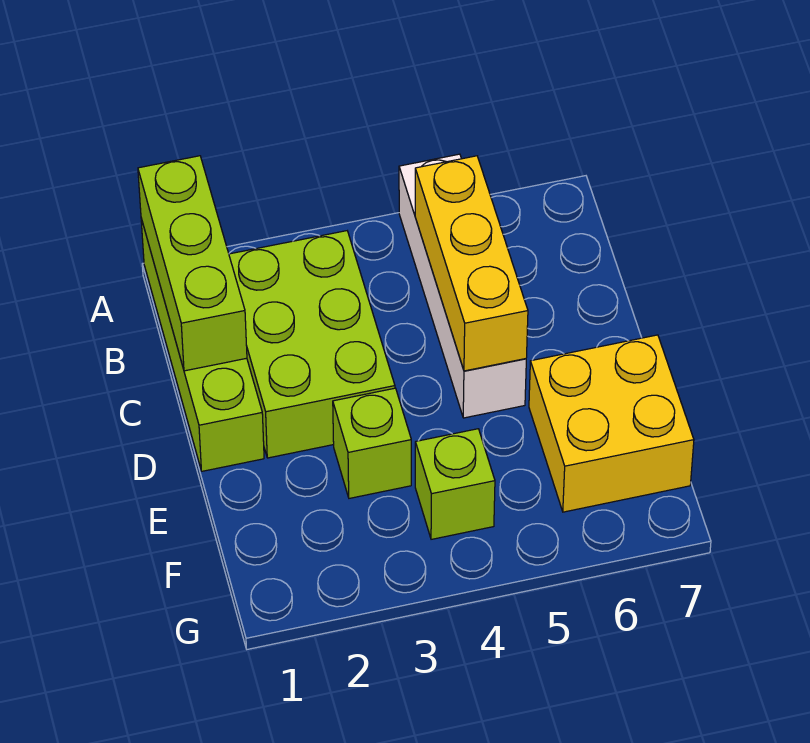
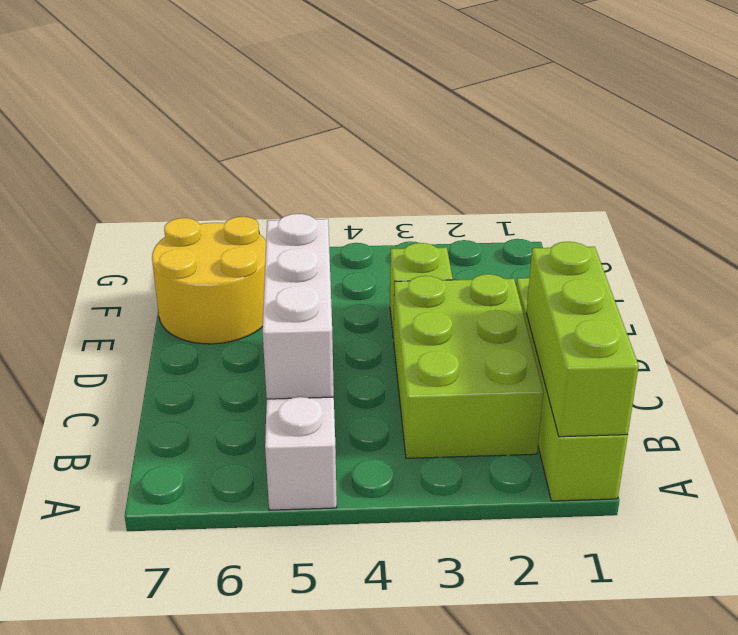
yellow 1x3 brick [415,156,528,371] -> white 1x3 brick [262,214,334,399]
yellow 2x2 brick [529,335,694,512] -> yellow 2x2 round brick [152,217,266,344]
lime 1x1 brick [415,429,495,539] -> none

